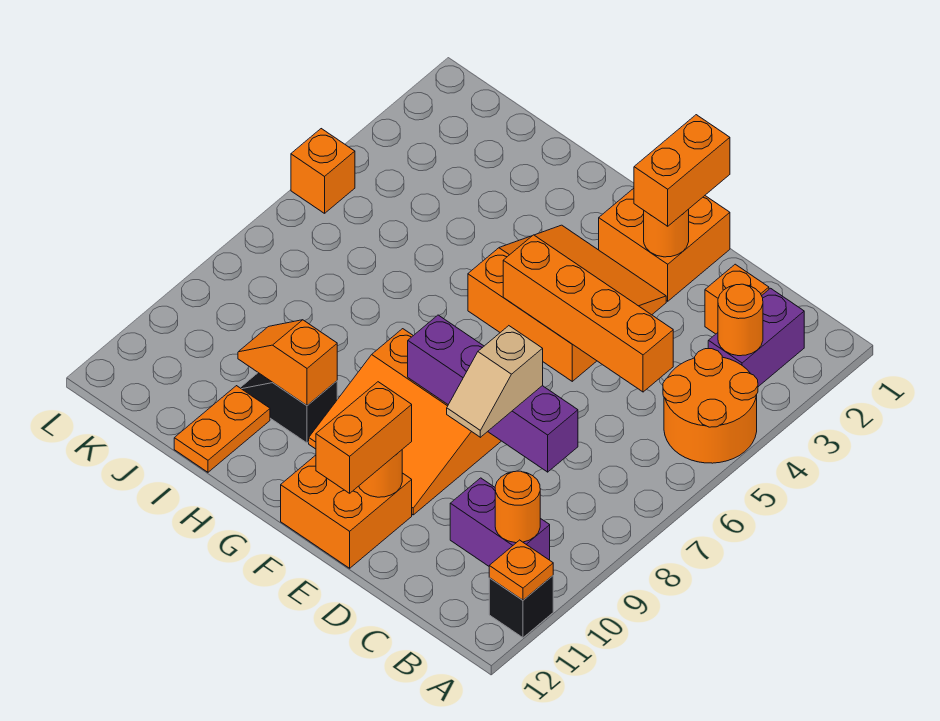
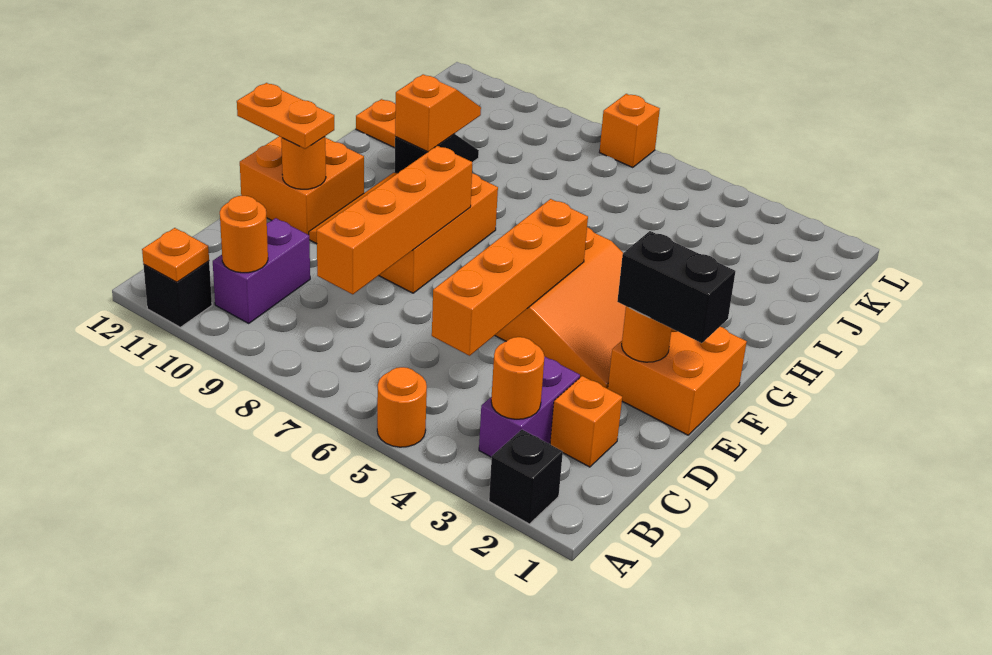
none -> black 1x1 brick [489,430,563,524]
orange 2x2 round brick [663,349,758,463] -> orange 1x1 round brick [377,367,427,447]
purple 1x2 brick [708,288,804,387] -> purple 1x2 brick turned to [479,357,580,457]
purple 1x4 brick [408,315,578,472] -> orange 1x4 brick [317,146,472,294]
tan 1x2 slope [447,326,543,437] -> none
orange 1x2 brick [634,115,730,226] -> black 1x2 brick [617,231,736,343]
orange 1x2 brick [316,382,412,493] -> orange 1x2 plate [237,83,334,149]
orange 1x1 brick [291,129,355,213] -> orange 1x1 brick moved to [599,94,660,168]

